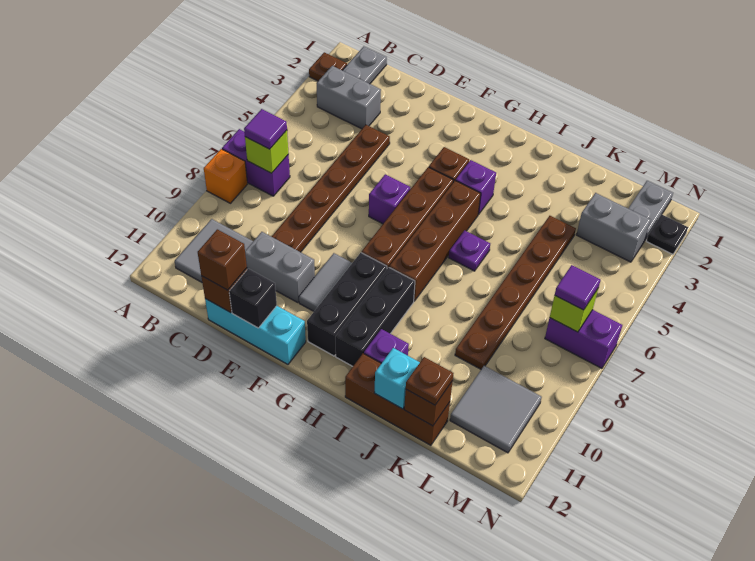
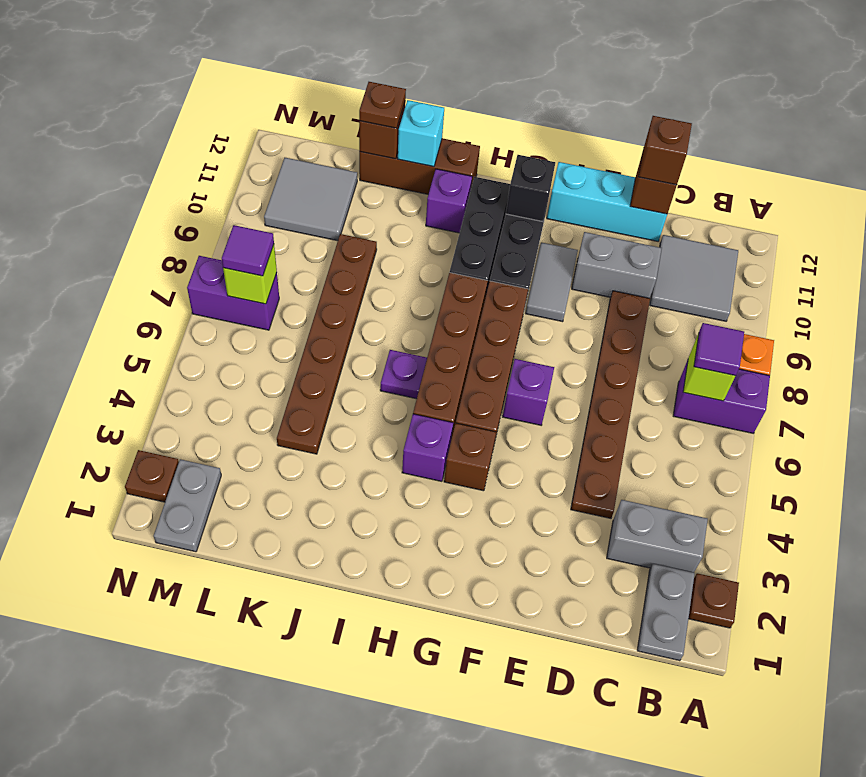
black 1x1 brick [229,269,277,328] -> black 1x1 brick moved to [506,155,555,221]
grey 1x2 brick [577,193,651,262] -> none
black 1x1 plate [647,214,688,254] -> brown 1x1 plate [125,450,179,502]

